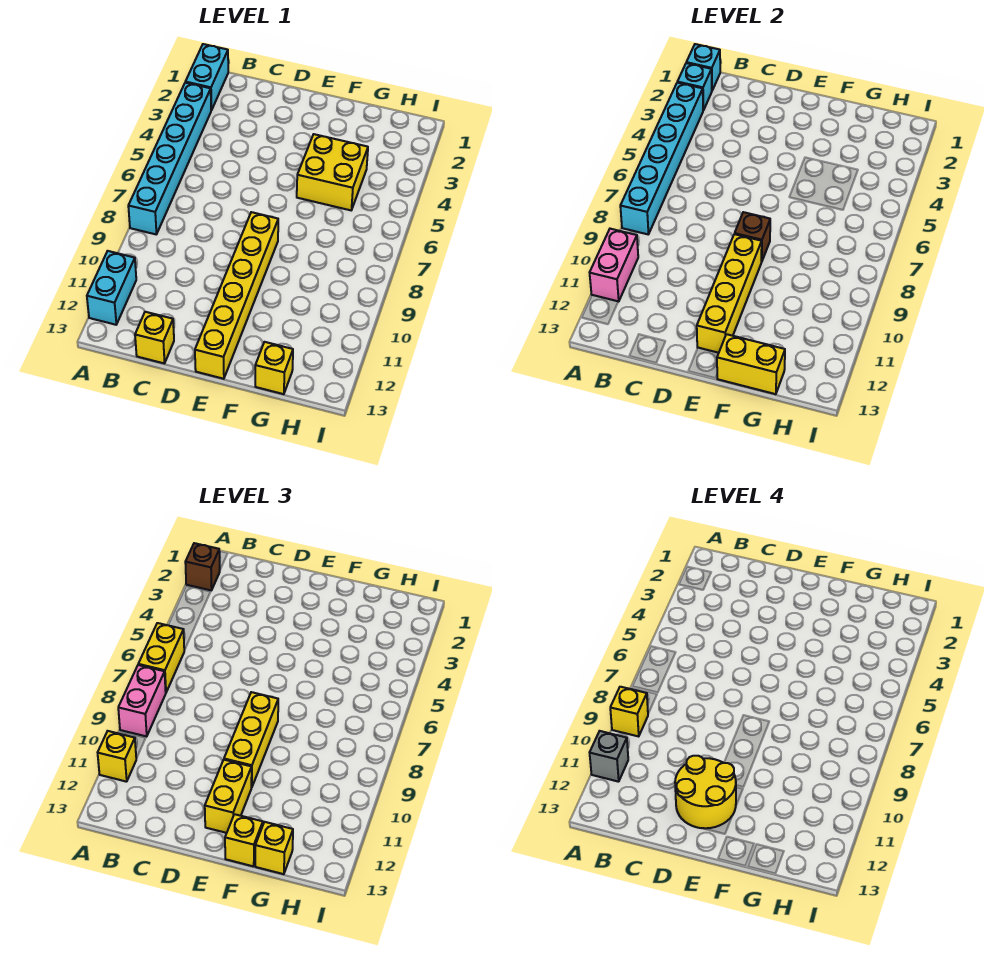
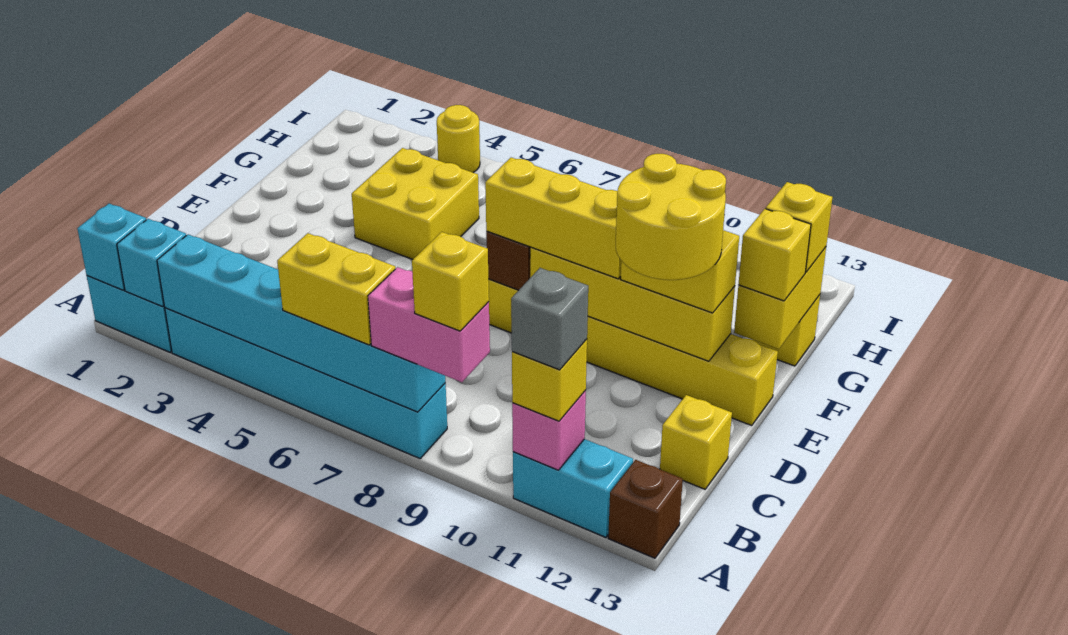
brown 1x1 brick [185,543,220,590] -> brown 1x1 brick moved to [608,460,683,558]
pink 1x2 brick [590,229,638,302] -> pink 1x1 brick [512,390,586,470]
none -> yellow 1x1 round brick [437,105,480,172]

